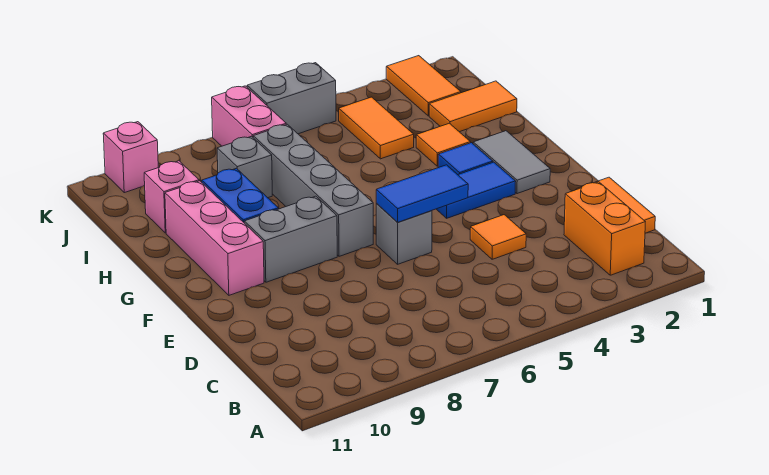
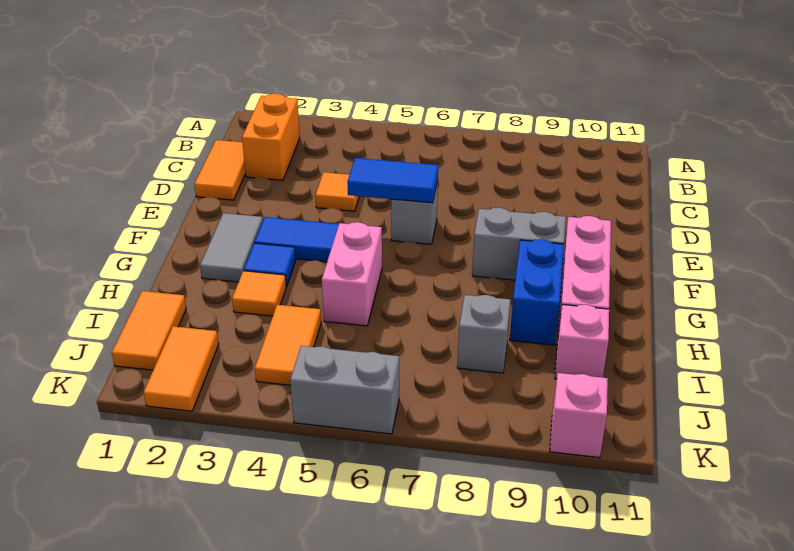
grey 1x4 brick [253,124,373,256] -> none
orange 1x2 tile [429,81,517,132] -> orange 1x2 tile turned to [112,291,186,370]
pink 1x2 brick [212,86,286,146] -> pink 1x2 brick moved to [322,222,382,326]

